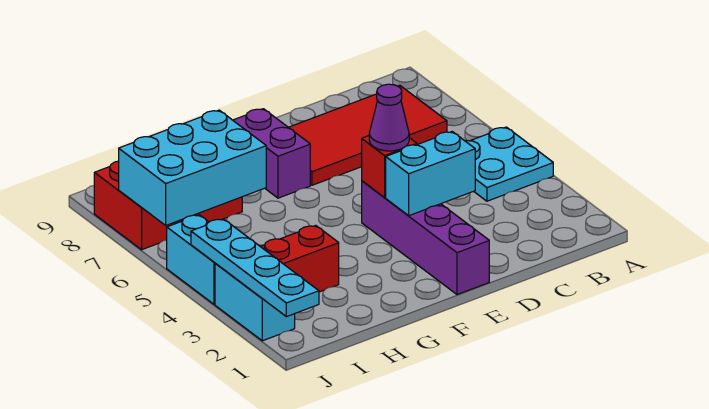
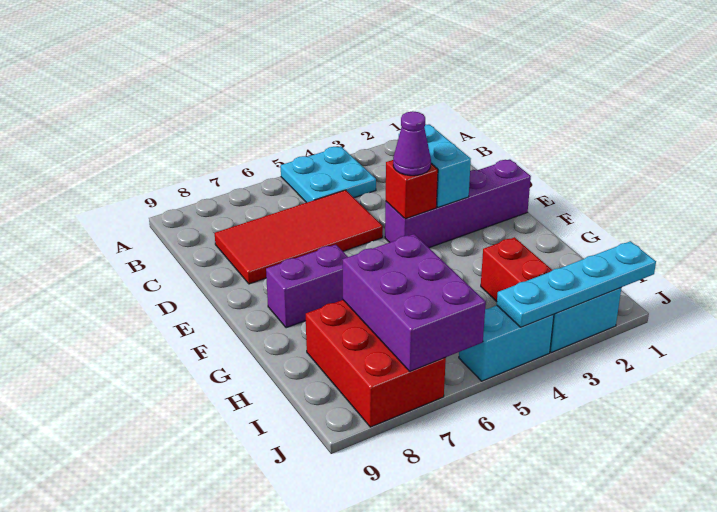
red 2x4 tile [289,85,447,185] -> red 2x4 tile turned to [215,190,383,284]
cyan 2x3 brick [119,110,266,225] -> purple 2x3 brick [342,234,486,371]

